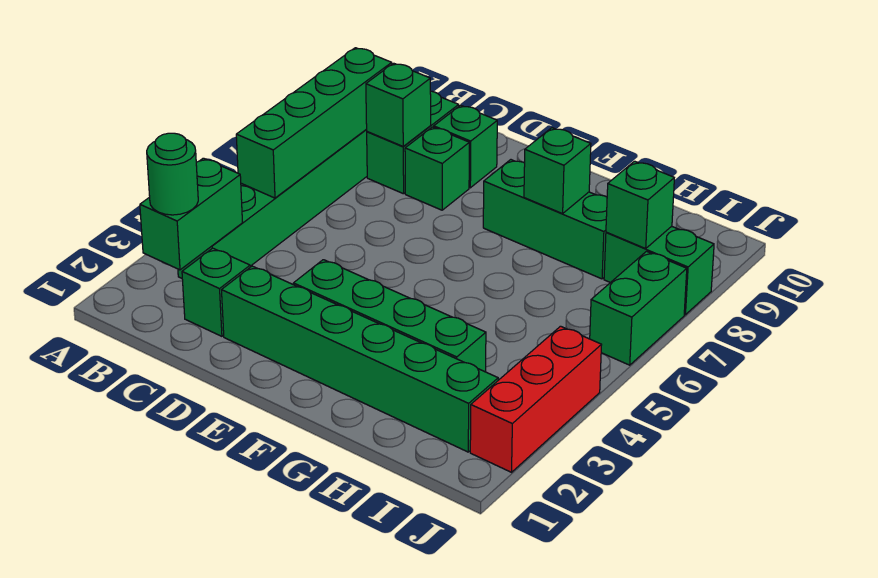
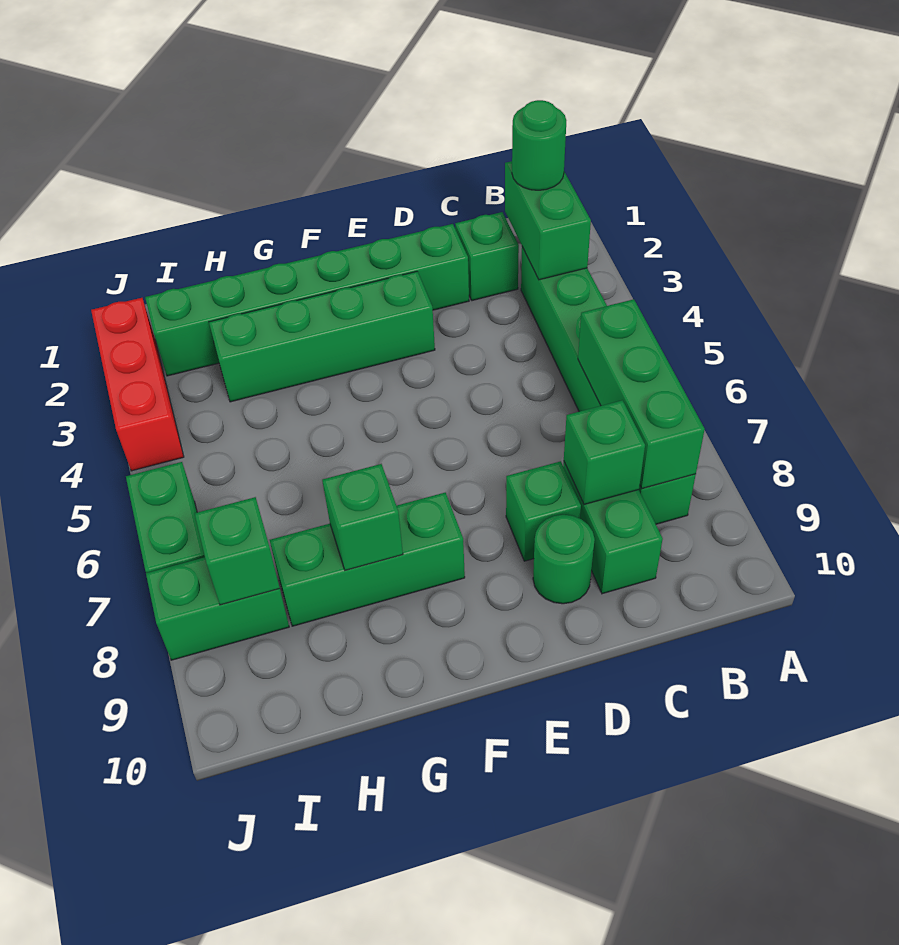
green 1x4 brick [236,48,392,198] -> green 1x3 brick [578,299,705,489]
green 1x1 brick [434,105,497,188] -> green 1x1 round brick [533,515,595,604]

